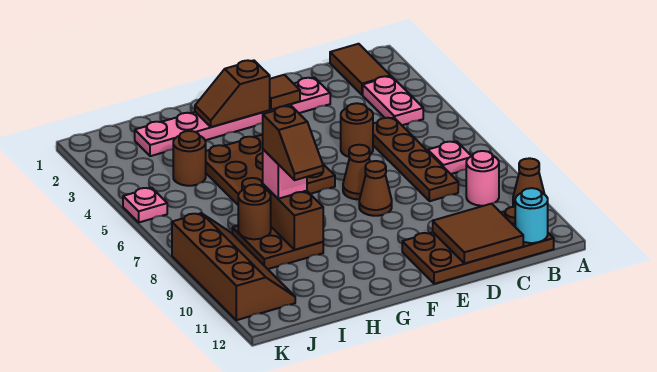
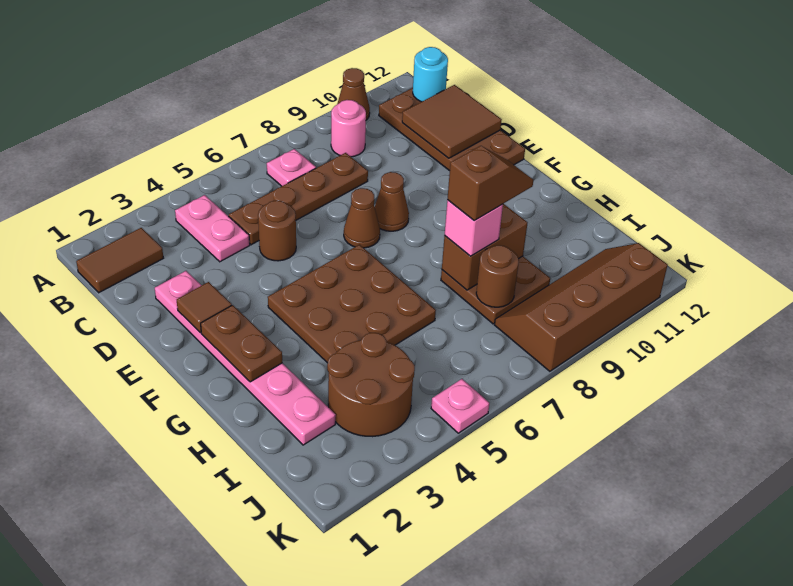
pink 1x2 plate [363,76,423,125] -> pink 1x2 plate turned to [175,195,250,262]
brown 1x2 slope [195,60,270,127] -> brown 1x2 plate [201,305,282,382]
brown 1x1 round brick [173,131,206,186] -> brown 2x2 round brick [327,333,415,437]

